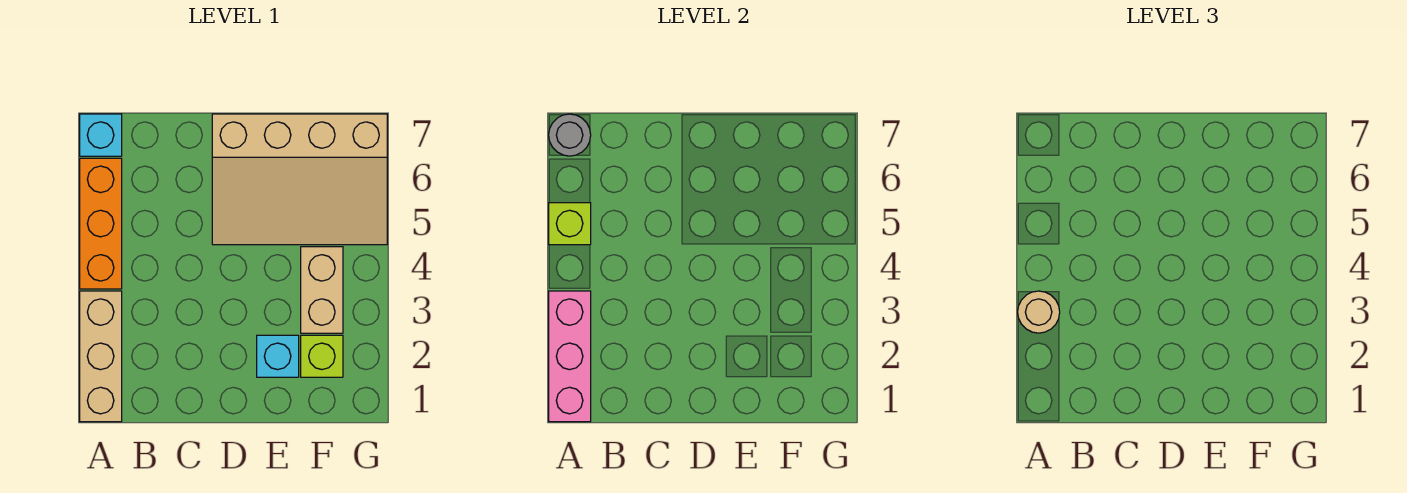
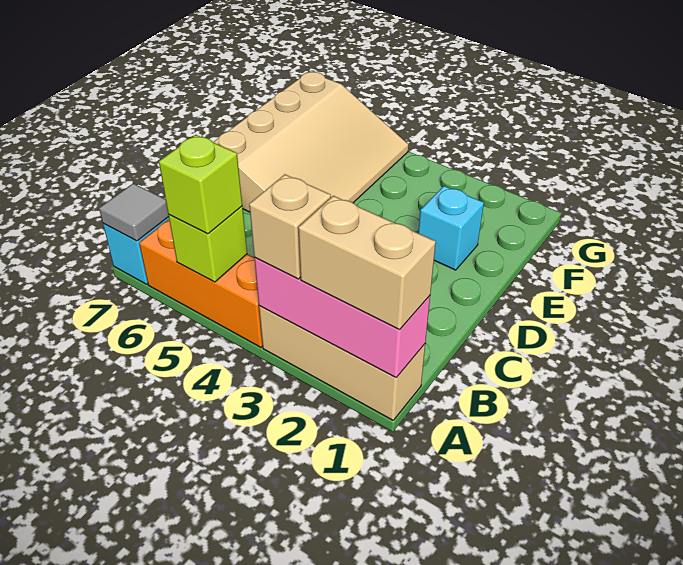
tan 1x1 round brick [1018,291,1060,333] -> tan 1x1 brick [249,174,331,279]
grey 1x1 round brick [549,114,591,156] -> grey 1x1 tile [99,183,169,241]
lime 1x1 brick [301,335,343,377] -> lime 1x1 brick moved to [159,135,242,234]
tan 1x2 brick [301,247,343,333] -> tan 1x2 brick moved to [298,196,436,330]

